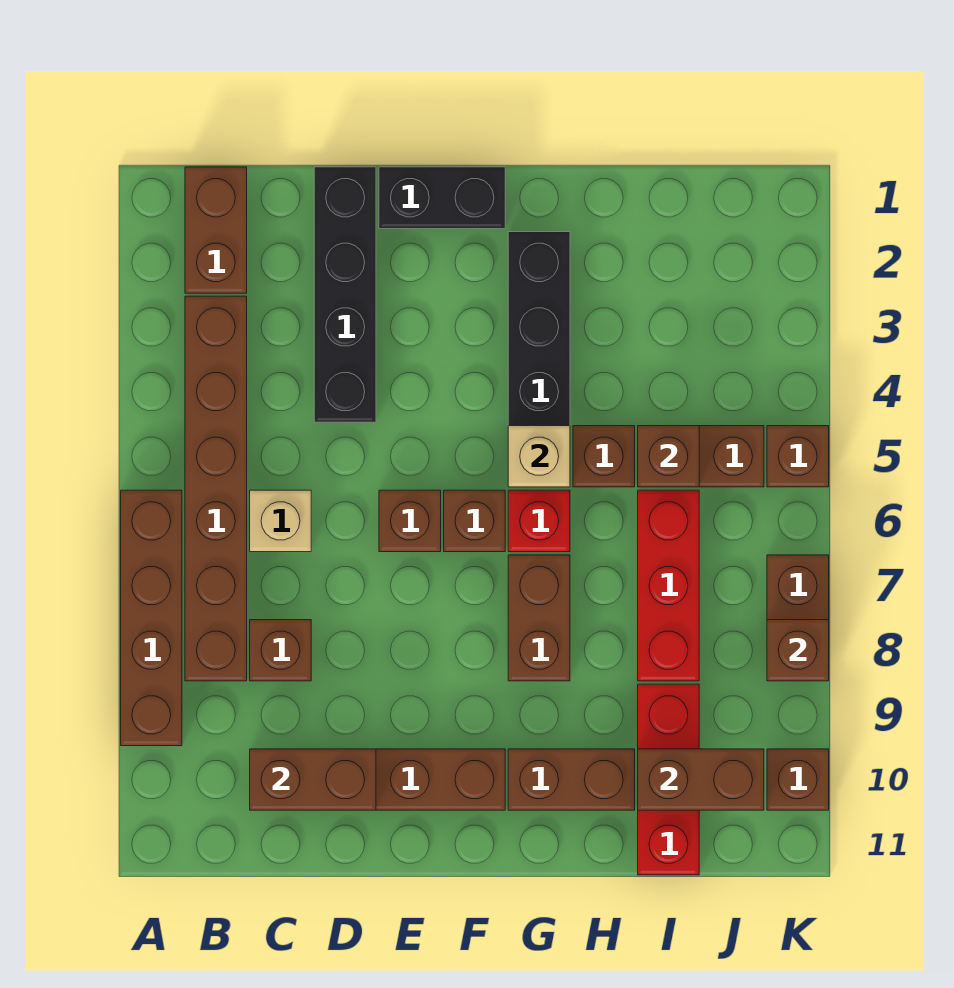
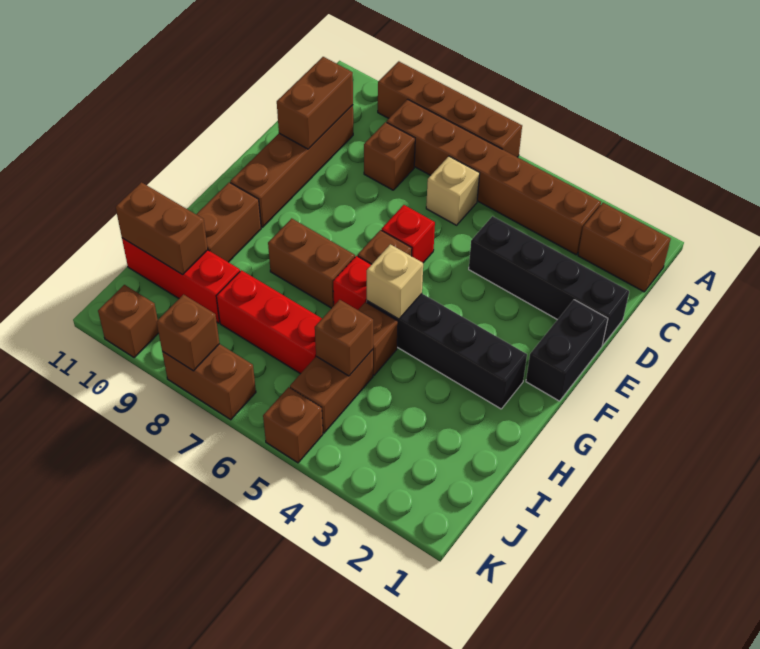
brown 1x1 brick [379,490,441,552] -> red 1x1 brick [382,205,435,263]
brown 1x2 brick [638,749,764,810] -> brown 1x2 brick turned to [116,182,208,275]

